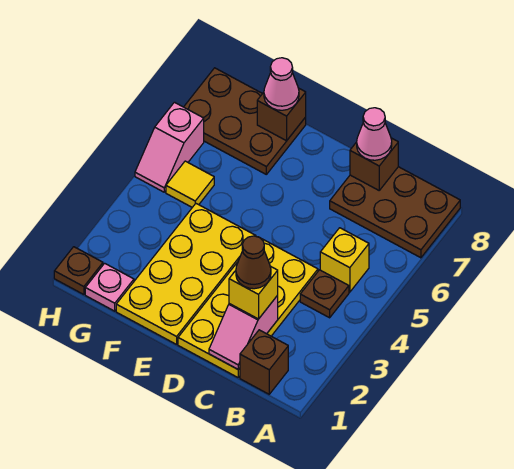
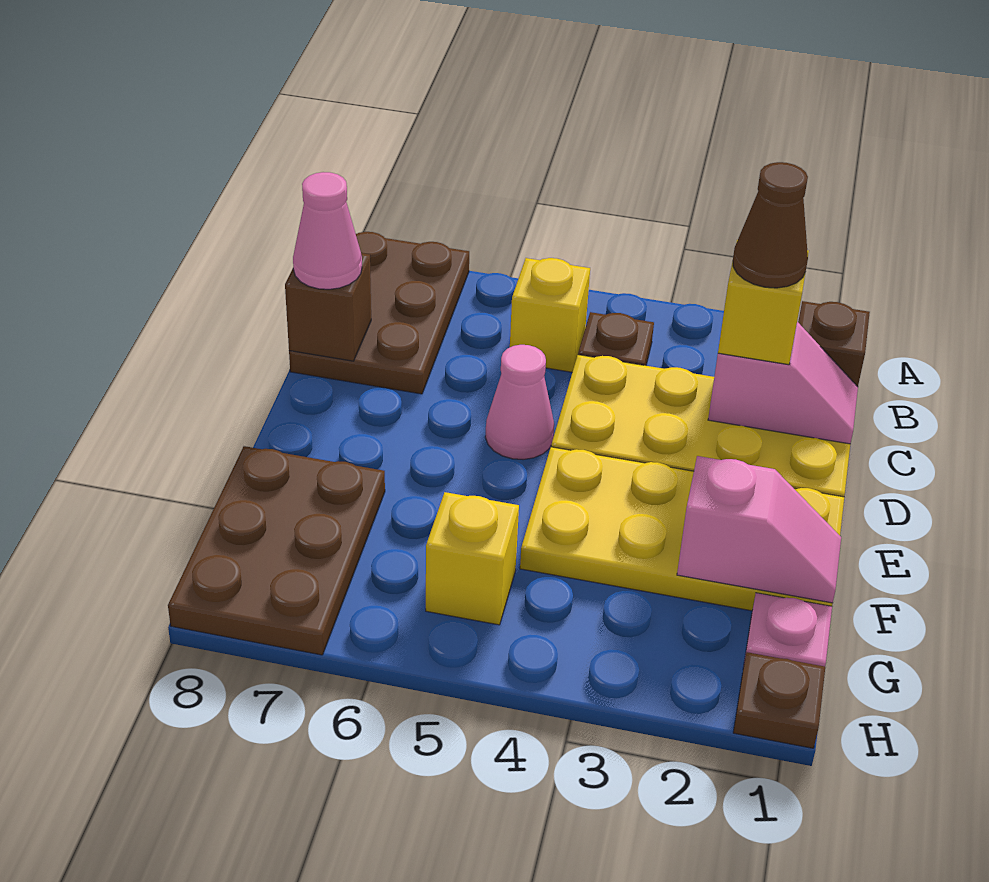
brown 1x1 brick [257,88,306,141] -> none
pink 1x1 cone [264,58,299,110] -> pink 1x1 cone moved to [485,345,554,460]
yellow 1x1 tile [166,161,214,207] -> yellow 1x1 brick [426,492,519,625]
pink 1x2 slope [135,102,204,192] -> pink 1x2 slope moved to [677,456,841,603]

